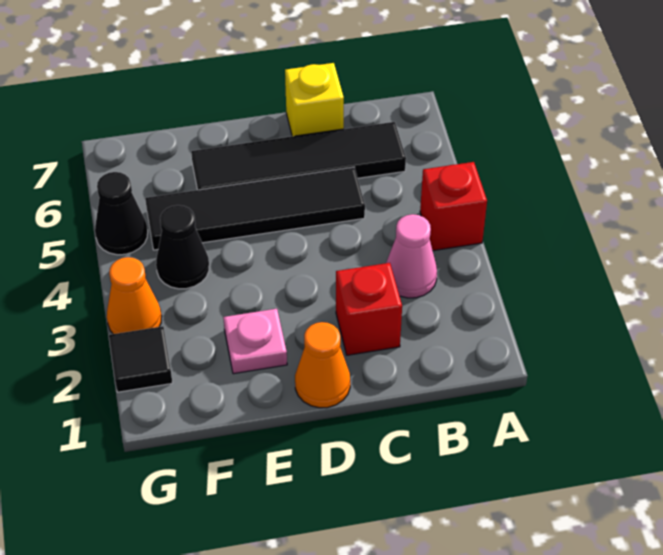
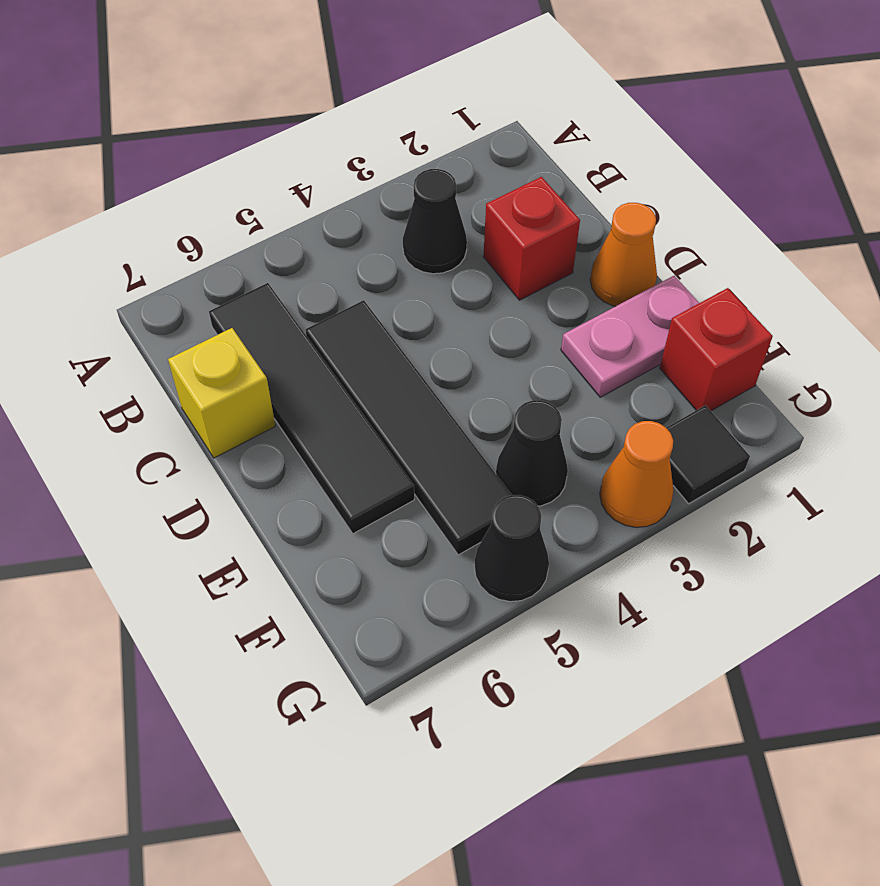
red 1x1 brick [420,162,487,251] -> red 1x1 brick moved to [660,288,773,411]
pink 1x1 cone [386,214,437,298] -> black 1x1 cone [403,169,467,274]
pink 1x1 plate [223,309,287,374] -> pink 1x2 plate [561,276,699,397]

